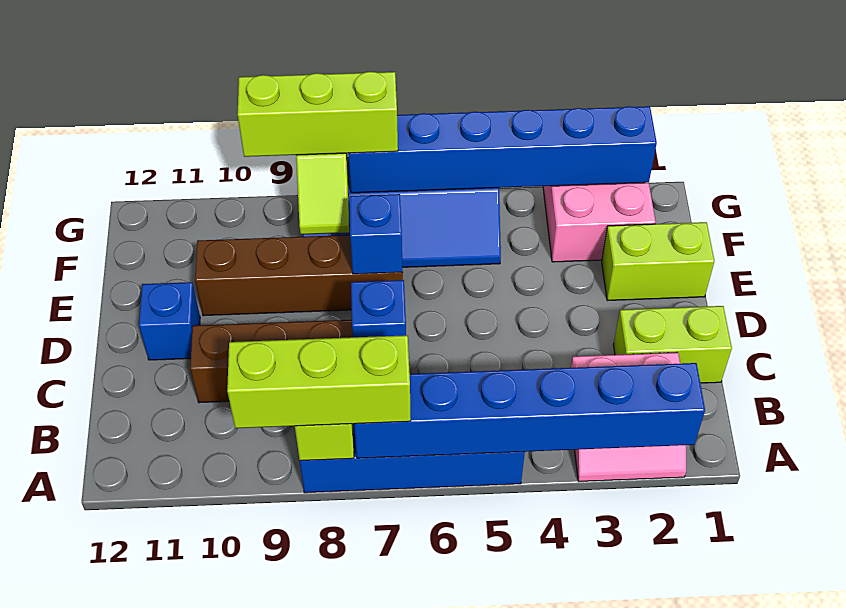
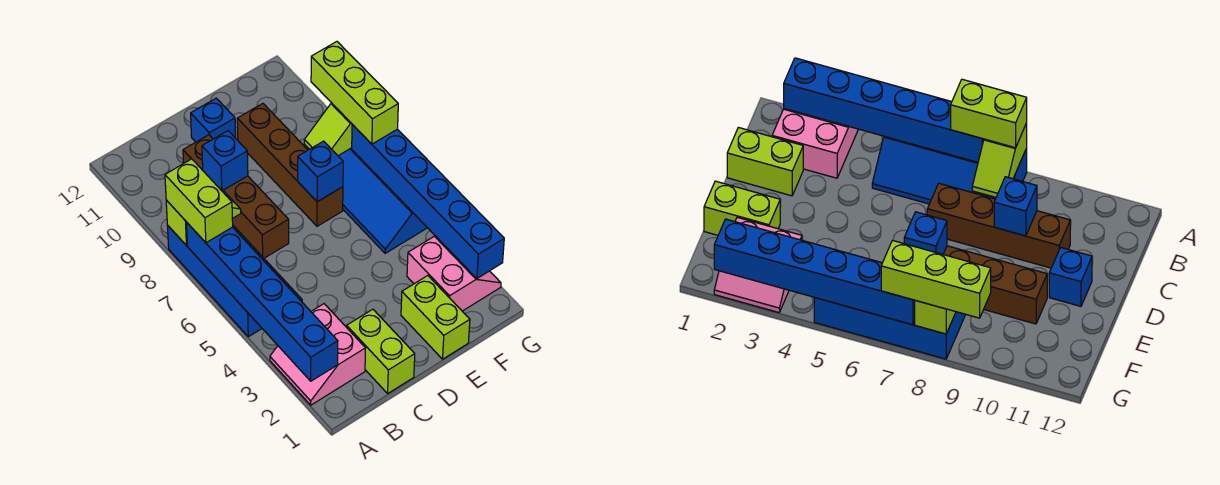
lime 1x3 brick [227,335,411,428] -> lime 1x2 brick [165,159,233,243]
blue 1x1 brick [351,280,406,337] -> blue 1x1 brick moved to [202,131,248,190]

